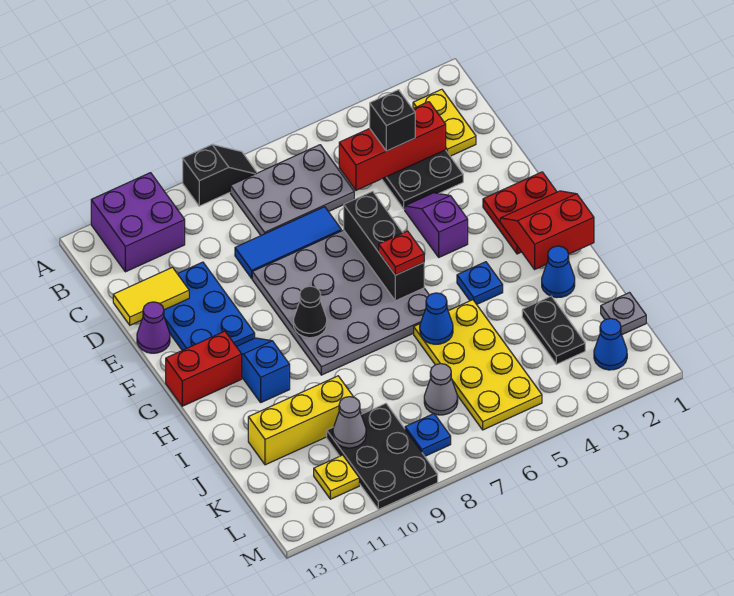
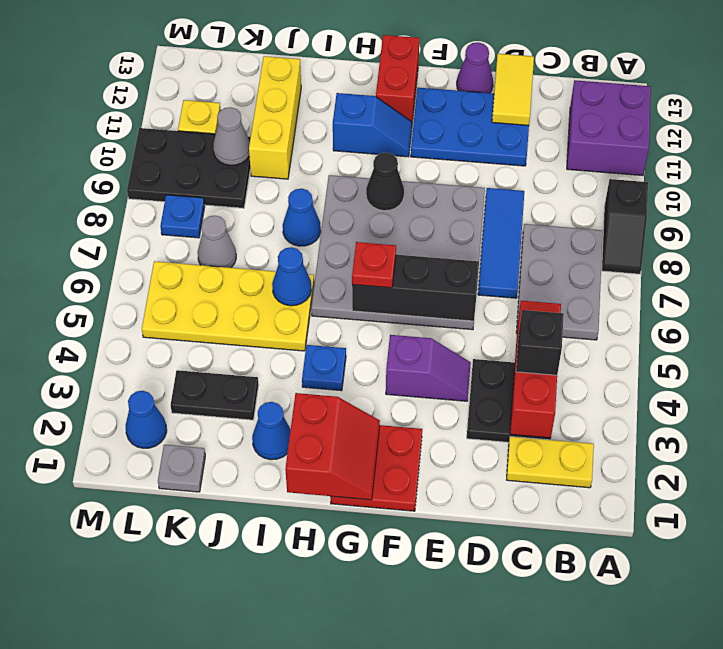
none -> blue 1x1 cone [283,188,321,246]

